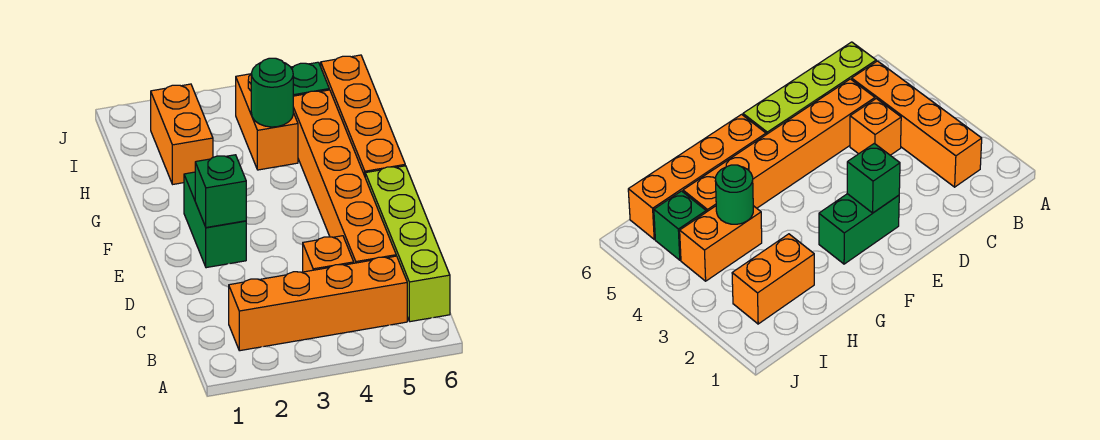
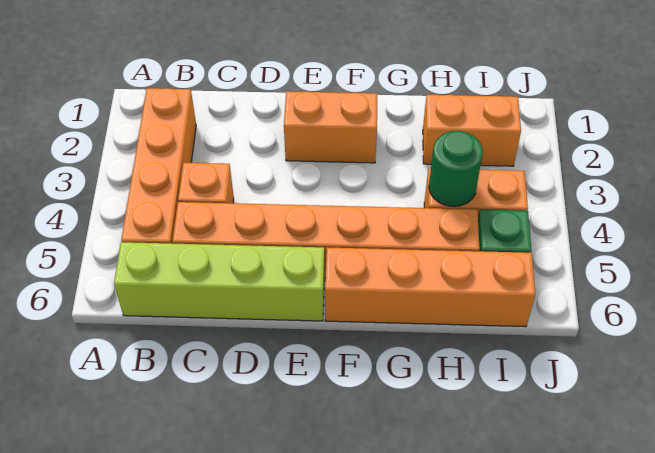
green 1x2 brick [184,172,246,268] -> orange 1x2 brick [284,91,377,163]
green 1x1 brick [195,155,246,228] -> none

